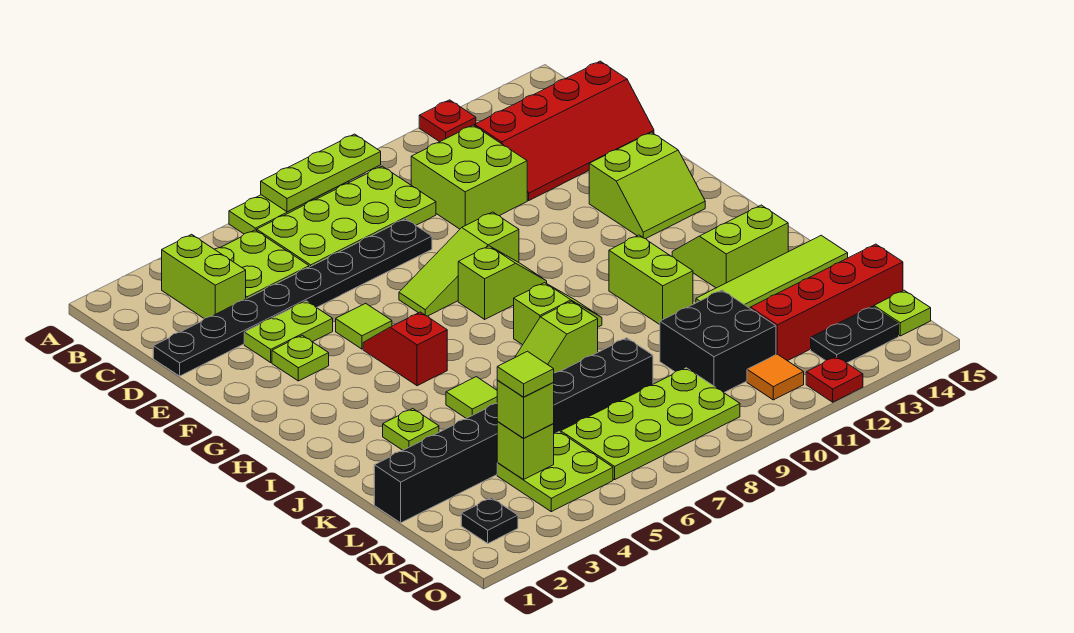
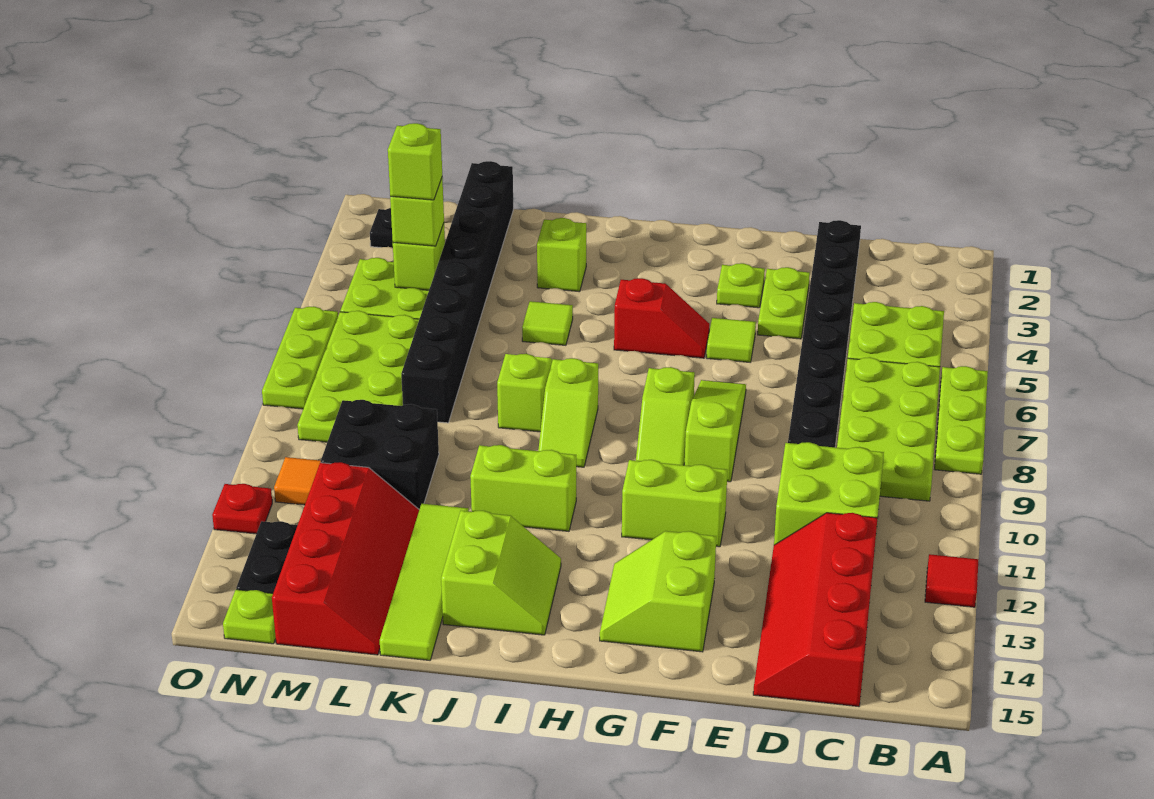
lime 1x3 plate [261,134,381,212] -> lime 1x3 plate moved to [262,306,338,409]
red 1x1 plate [419,100,476,142] -> red 1x1 tile [925,554,979,607]
lime 1x2 brick [162,234,246,318] -> lime 1x2 brick moved to [622,460,727,547]
lime 1x1 plate [383,409,439,450] -> lime 1x1 brick [537,218,586,292]
lime 1x1 tile [497,351,554,397] -> lime 1x1 brick [388,123,442,200]

